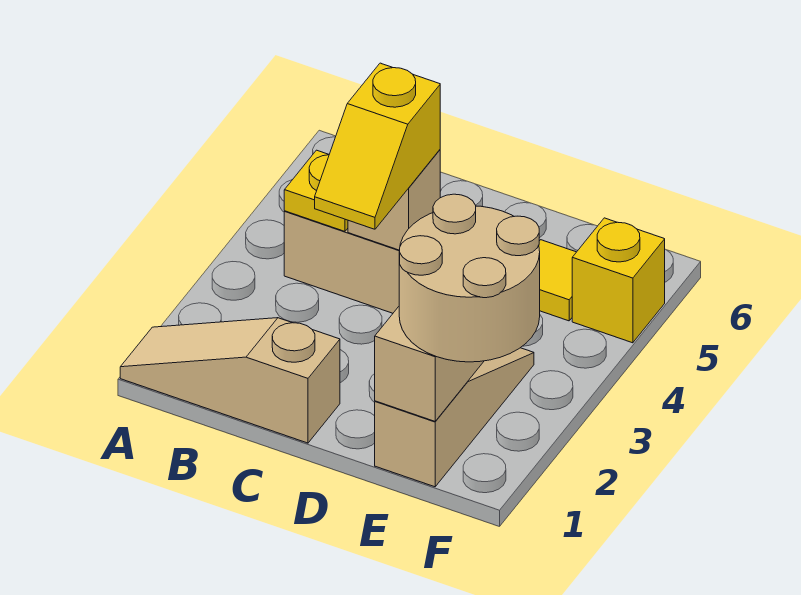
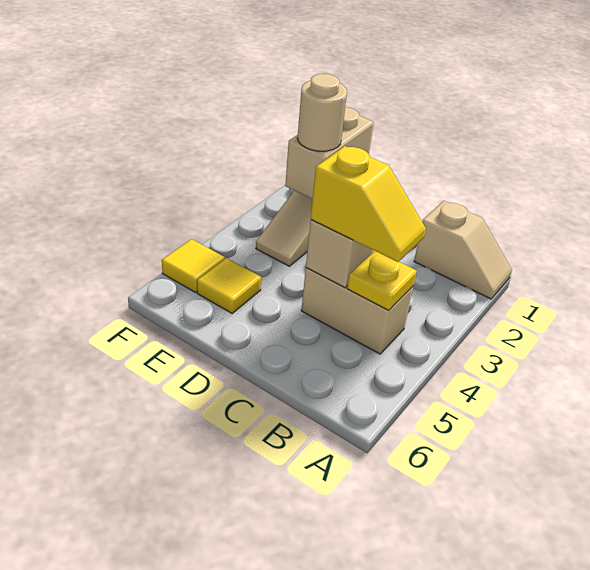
tan 1x3 slope [120,318,340,443] -> tan 1x2 slope [414,201,512,299]
yellow 1x2 slope [315,63,440,229] -> yellow 1x2 slope turned to [311,146,426,262]
tan 2x2 round brick [399,194,540,362] -> tan 1x1 round brick [298,74,347,151]
yellow 1x1 brick [572,218,665,343] -> yellow 1x1 tile [162,239,225,292]

